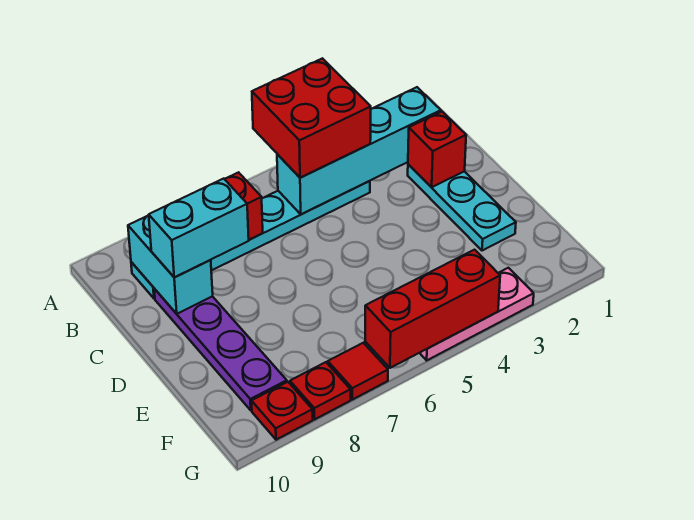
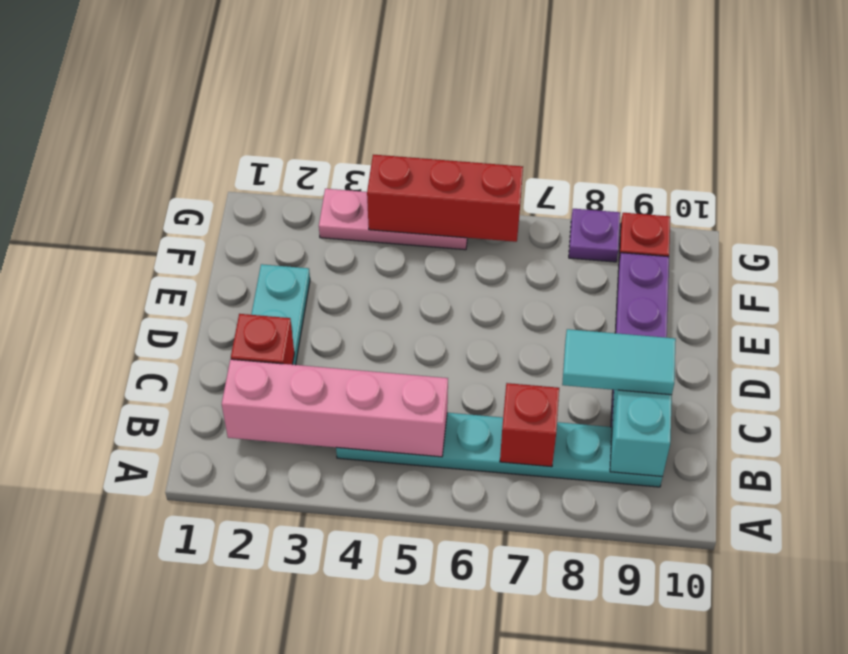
red 2x2 brick [252,58,371,178] -> none
cyan 1x4 brick [277,87,441,214] -> pink 1x4 brick [222,359,448,457]
cyan 1x2 brick [149,179,249,277] -> cyan 1x2 tile [562,329,676,395]
red 1x1 tile [328,343,388,400] -> none
red 1x1 plate [290,362,351,420] -> purple 1x1 plate [569,209,620,262]

